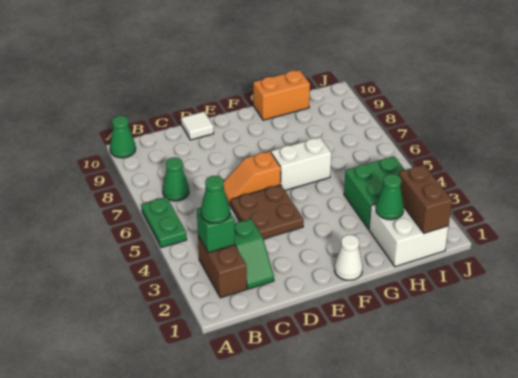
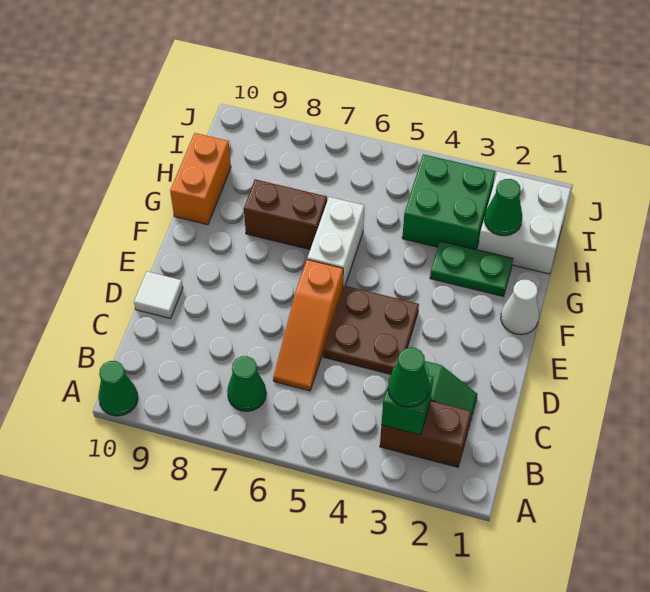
green 1x2 plate [142,197,187,248] -> green 1x2 plate moved to [430,241,513,296]
orange 1x2 slope [224,151,281,206] -> orange 1x3 slope [273,260,343,391]
brown 1x2 brick [399,165,452,233] -> brown 1x2 brick moved to [244,179,327,249]

